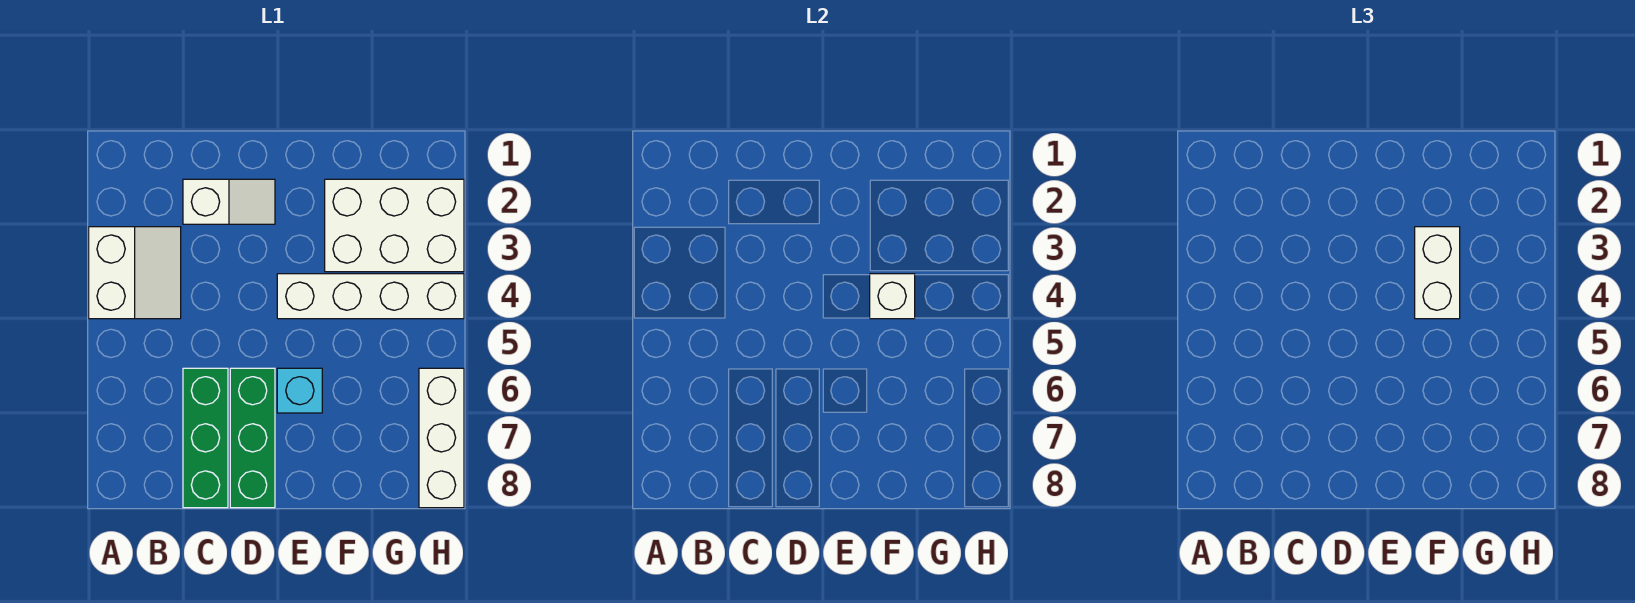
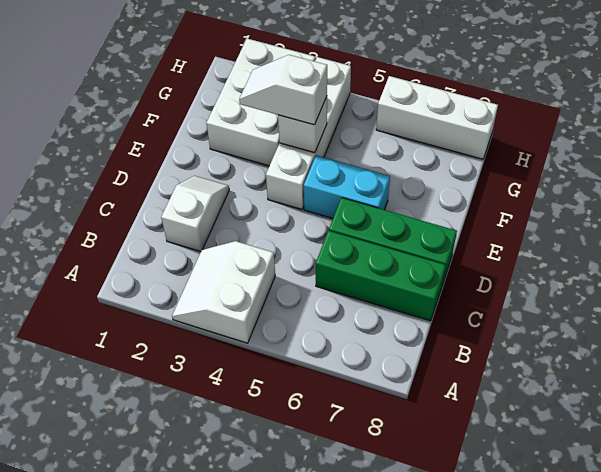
white 2x2 slope [89,227,181,319] -> white 2x2 slope turned to [172,241,275,343]
cyan 1x1 brick [277,368,322,413] -> cyan 1x2 brick [304,155,390,218]
white 1x2 brick [1415,227,1460,319] -> white 1x2 slope [239,55,327,125]

